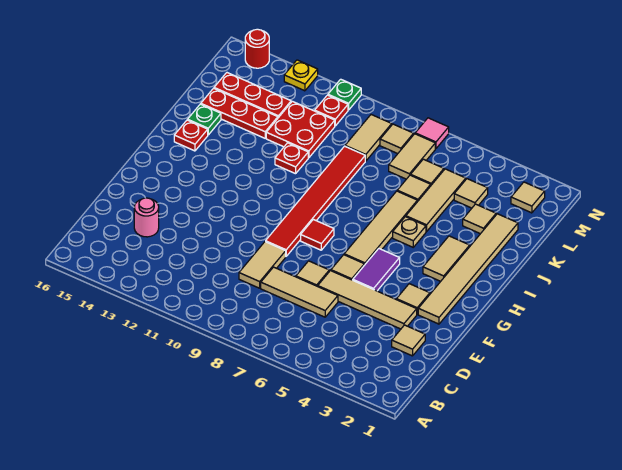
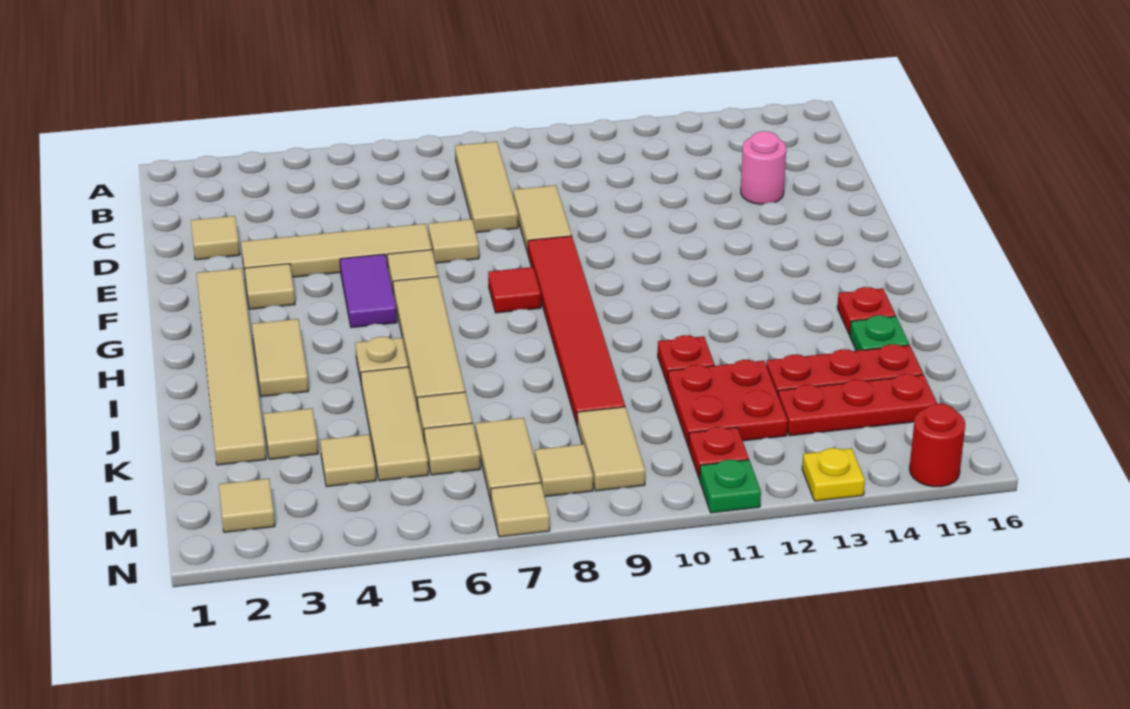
tan 1x3 tile [261,267,338,317] -> tan 1x3 tile turned to [455,142,518,232]
pink 1x1 tile [415,118,449,149] -> tan 1x1 tile [491,483,550,537]

